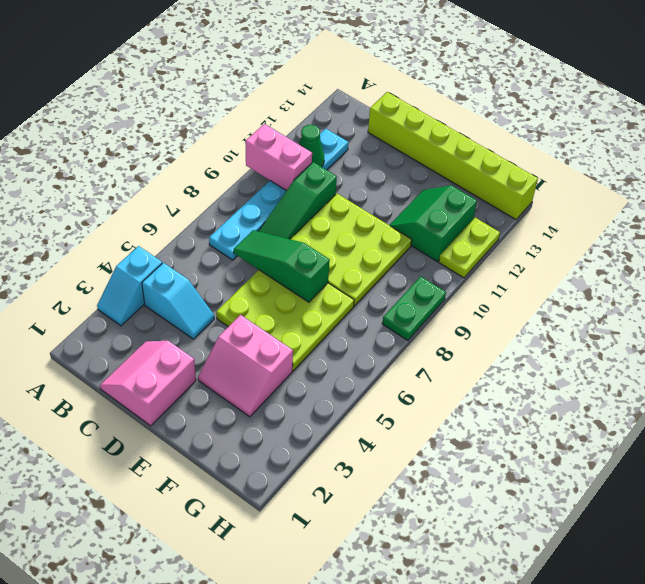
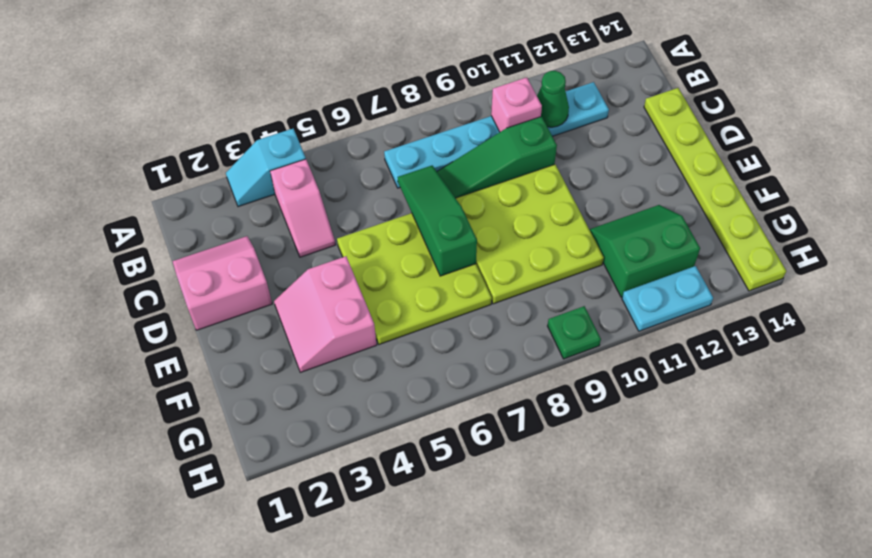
pink 1x2 brick [245,124,312,191] -> pink 1x1 brick [491,78,542,132]
cyan 1x2 slope [142,263,214,339] -> pink 1x2 slope [270,159,335,257]
lime 1x6 brick [368,92,538,219] -> lime 1x6 plate [644,88,786,291]
green 1x2 plate [382,276,446,340] -> green 1x1 plate [548,306,601,359]
lime 1x2 plate [439,218,500,278] -> cyan 1x2 plate [622,266,713,331]

